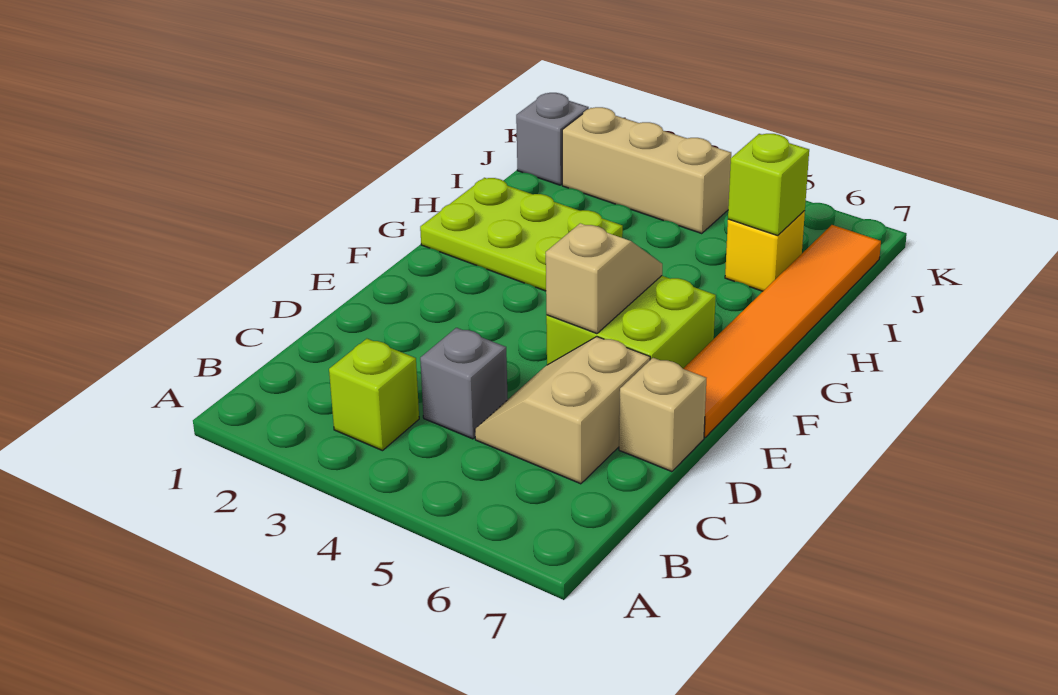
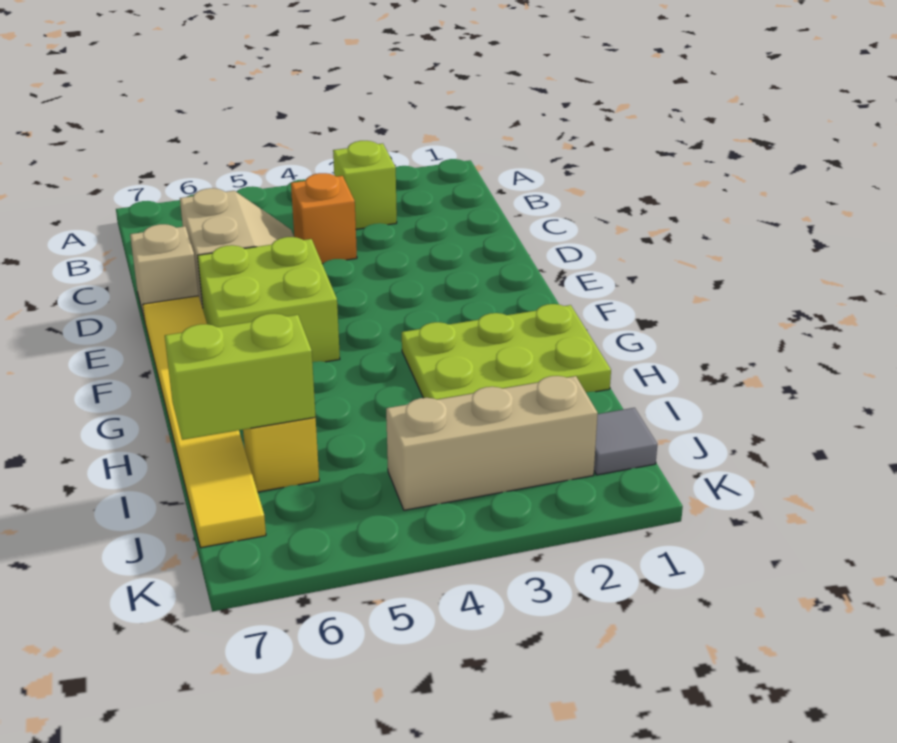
grey 1x1 brick [420,328,508,439] -> orange 1x1 brick [291,173,357,264]
tan 1x2 slope [546,223,662,334] -> none
orange 1x6 tile [683,225,881,437] -> yellow 1x6 tile [143,296,266,548]
lime 1x1 brick [728,134,809,236] -> lime 1x2 brick [165,314,316,440]
grey 1x1 brick [516,93,589,185] -> grey 1x1 tile [594,408,657,475]

